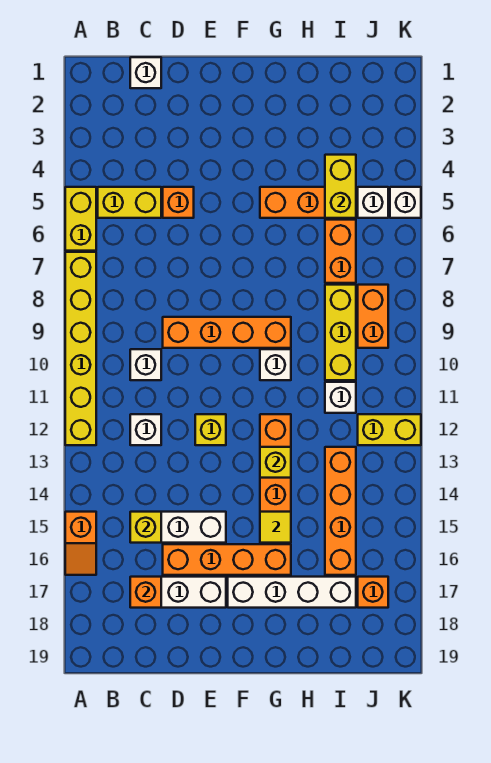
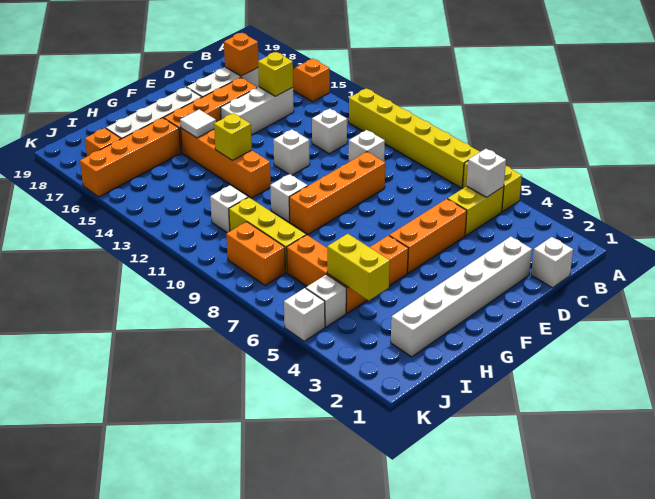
none -> white 1x1 brick [467,149,506,197]
none -> white 1x6 brick [391,237,532,357]
orange 1x1 brick [163,187,194,218] -> orange 1x3 brick [389,199,467,273]
yellow 1x1 brick [195,414,226,445] -> white 1x1 brick [273,129,310,175]
yellow 1x1 tile [260,512,291,543] -> white 1x1 tile [180,109,216,138]
orange 1x4 brick [325,447,356,575] -> orange 1x4 brick turned to [80,118,181,197]
yellow 1x2 brick [358,414,421,445] -> none

